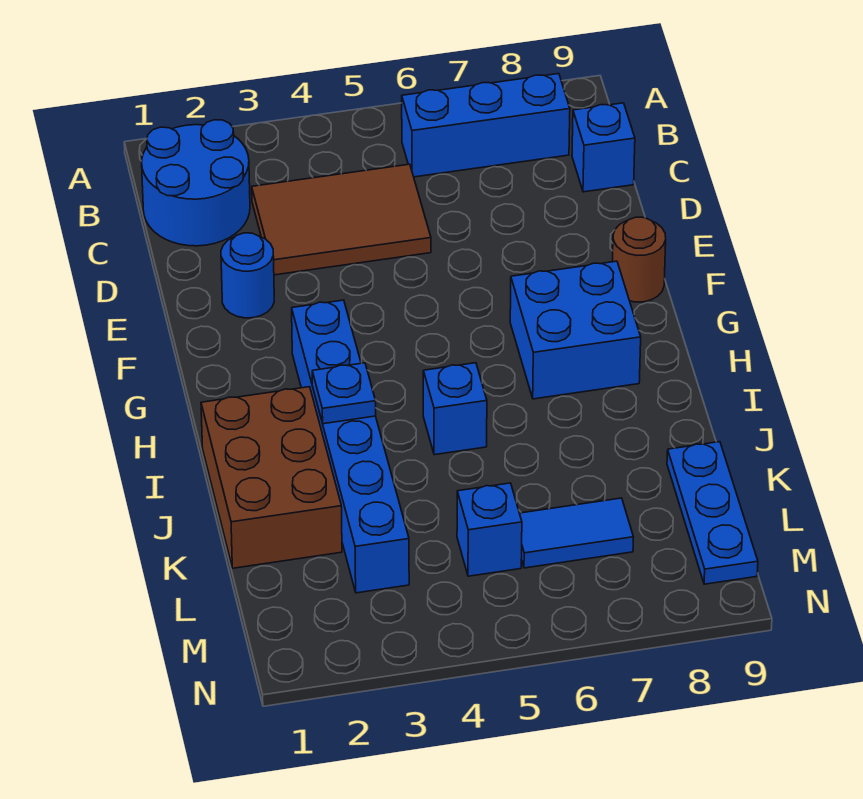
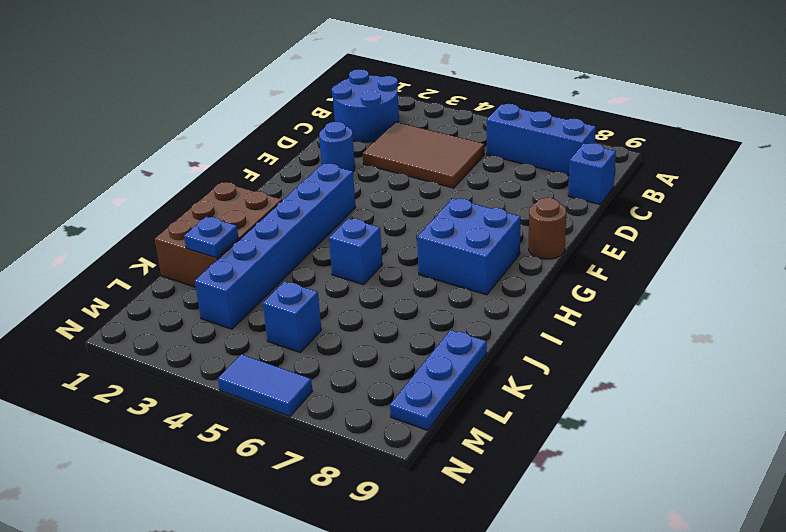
blue 1x1 plate [312,363,376,424] -> blue 1x1 plate moved to [184,216,238,258]
blue 1x2 tile [520,498,633,568] -> blue 1x2 tile moved to [218,354,312,416]

